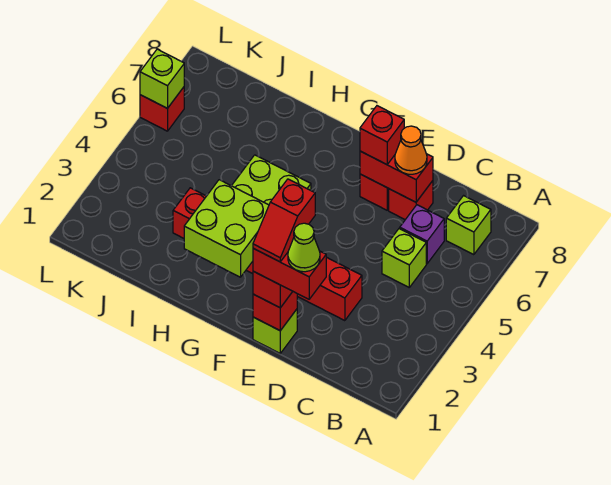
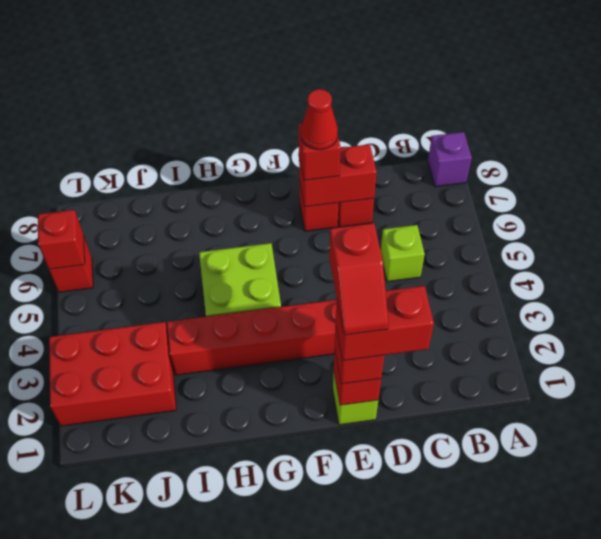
lime 1x1 brick [446,196,491,255] -> none
purple 1x1 brick [400,205,444,264] -> purple 1x1 brick moved to [428,132,472,187]
lime 1x1 cone [288,223,320,272] -> none
orange 1x1 cone [395,126,427,174] -> none
none -> red 1x1 cone [301,89,338,150]
lime 2x2 brick [184,180,269,277] -> none
none -> red 2x3 brick [49,322,176,426]
lime 1x1 brick [140,49,184,108] -> red 1x1 brick [38,210,85,269]

